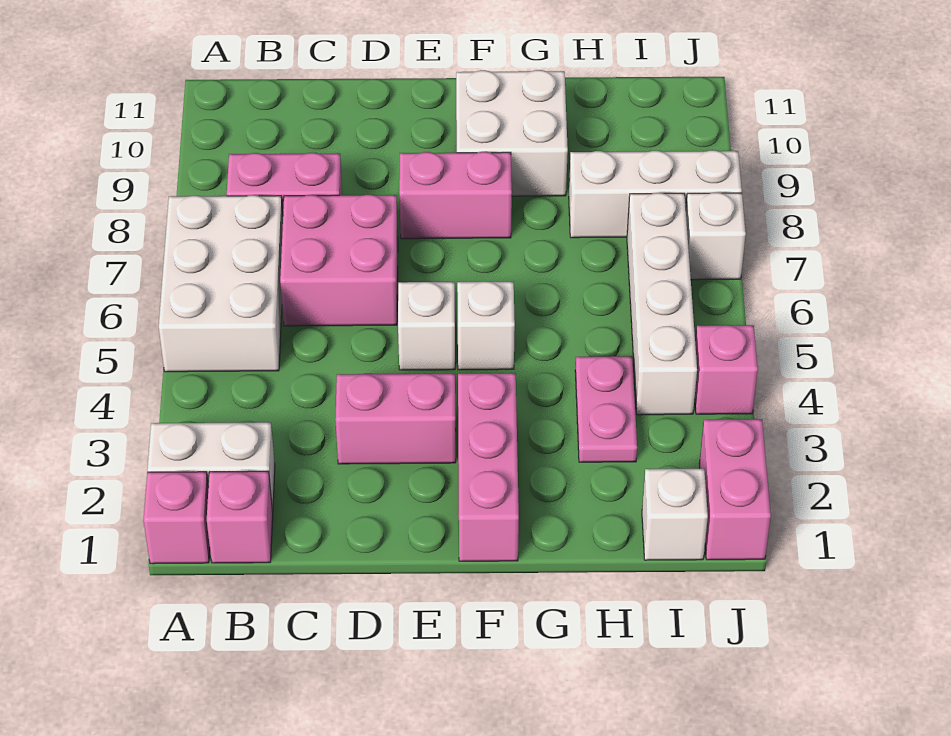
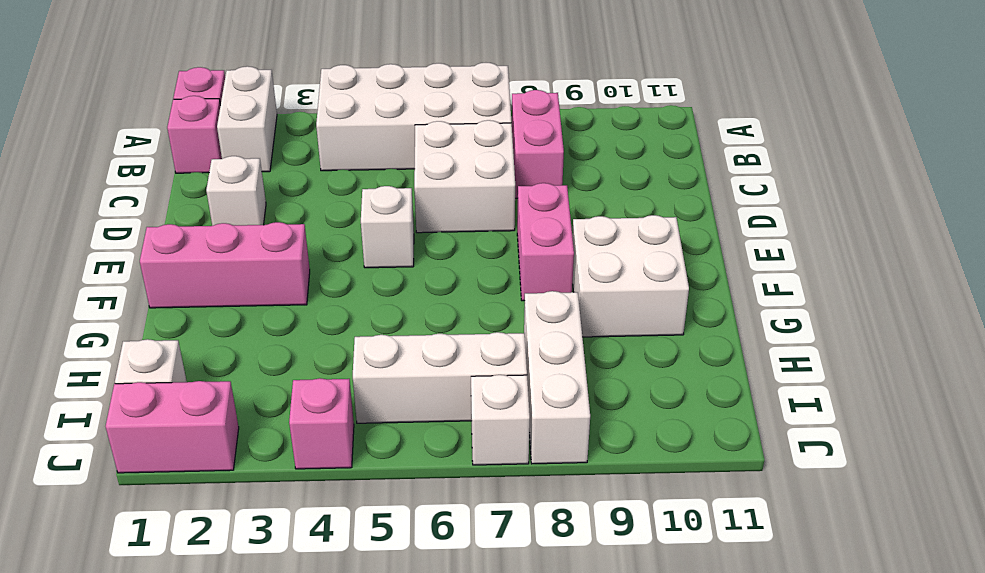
white 2x3 brick [159,195,283,372] -> white 2x4 brick [316,63,511,171]
pink 2x2 brick [280,195,398,326] -> white 2x2 brick [414,120,515,233]
pink 1x2 brick [335,374,456,464] -> none
white 1x1 brick [457,282,515,370] -> white 1x1 brick moved to [206,156,266,226]
pink 1x2 plate [575,356,637,462] -> none
white 1x4 brick [627,193,697,415] -> white 1x3 brick [353,332,527,423]

